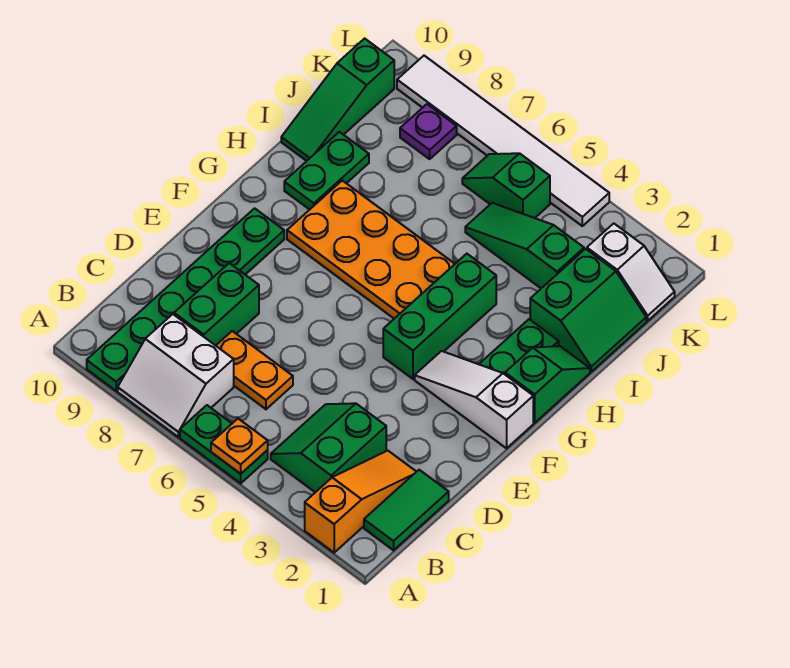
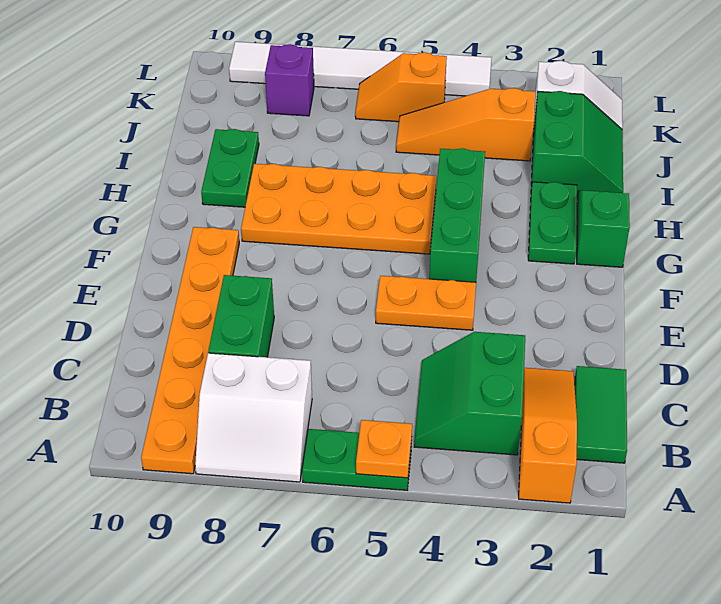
green 1x6 plate [87,208,284,391] -> orange 1x6 plate [141,227,239,474]
orange 1x2 plate [216,331,293,409] -> orange 1x2 plate moved to [376,276,476,330]
white 1x3 slope [415,351,533,448] -> none
green 1x3 slope [281,38,394,161] -> none
green 1x3 slope [465,203,584,288] -> orange 1x3 slope [396,88,535,161]
green 1x2 slope [462,153,550,218] -> orange 1x2 slope [355,52,447,122]
purple 1x1 plate [400,104,457,159] -> purple 1x1 brick [265,44,314,116]

